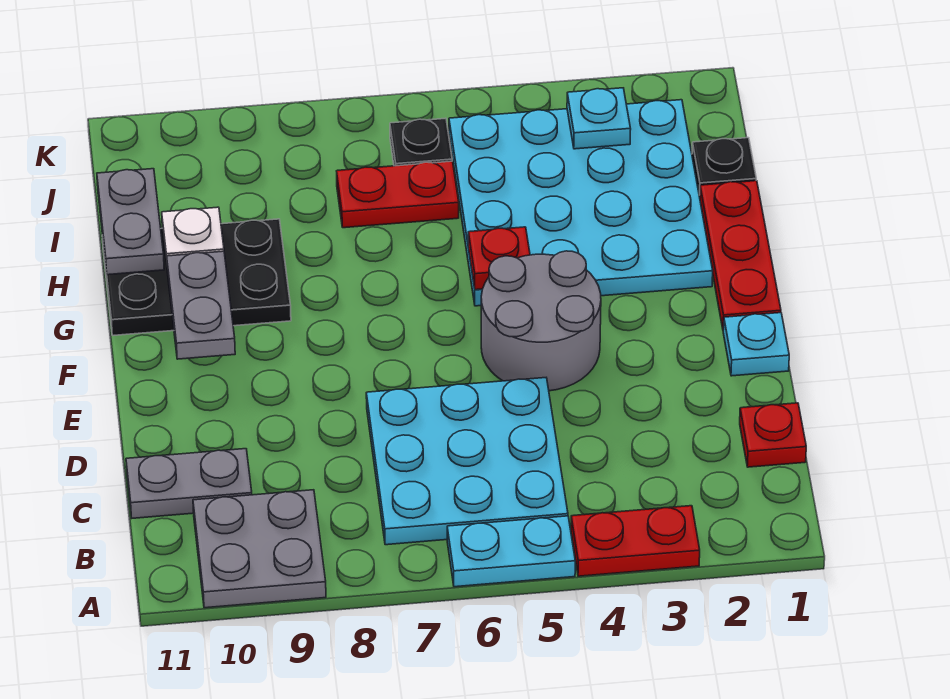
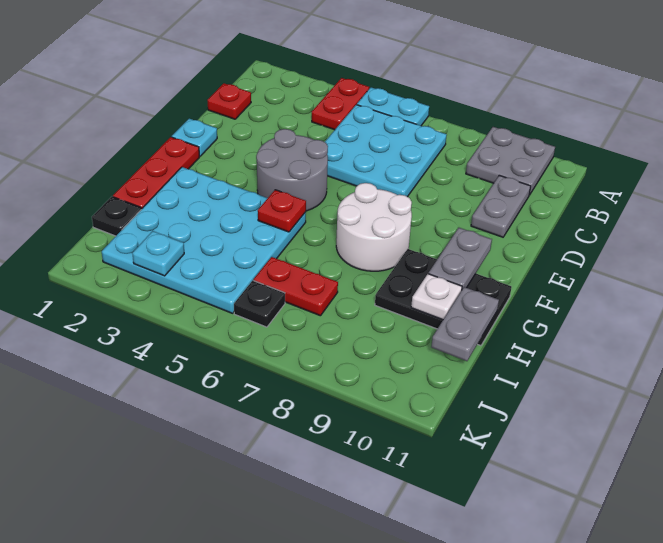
red 1x2 plate [571,506,700,576] -> red 1x2 plate turned to [312,78,369,130]
grey 1x2 plate [126,449,252,518] -> grey 1x2 plate turned to [471,175,531,237]
none -> white 2x2 round brick [336,183,412,271]

